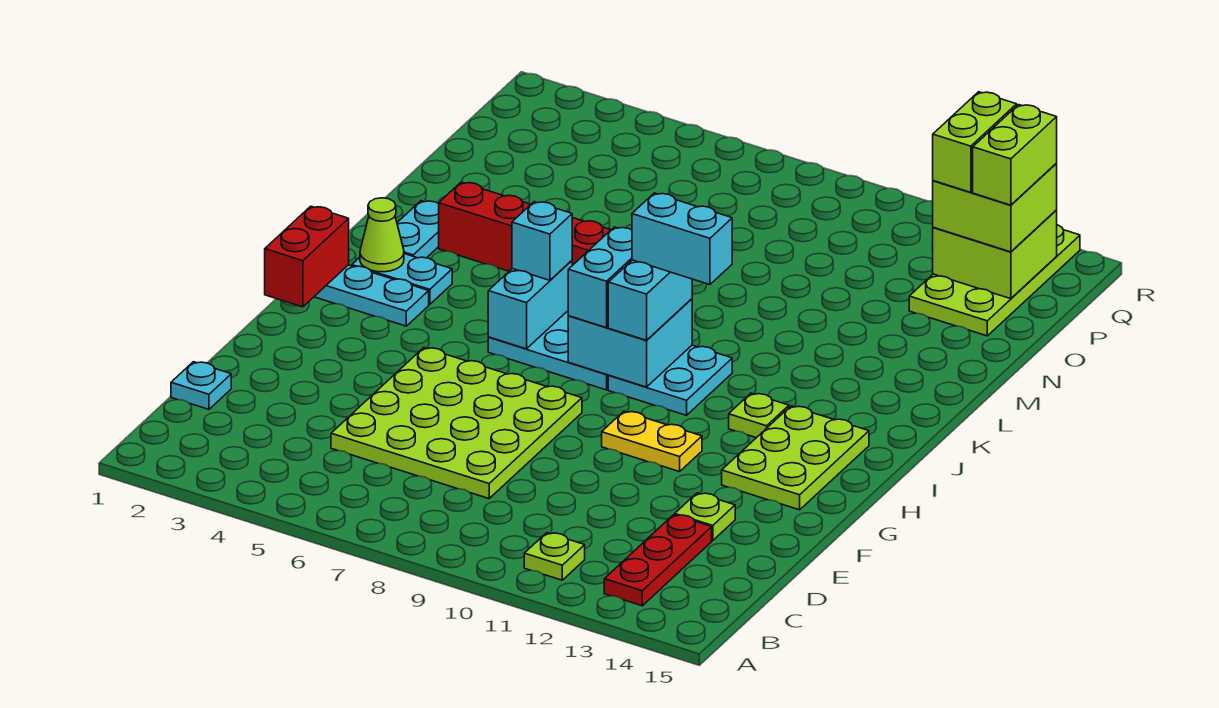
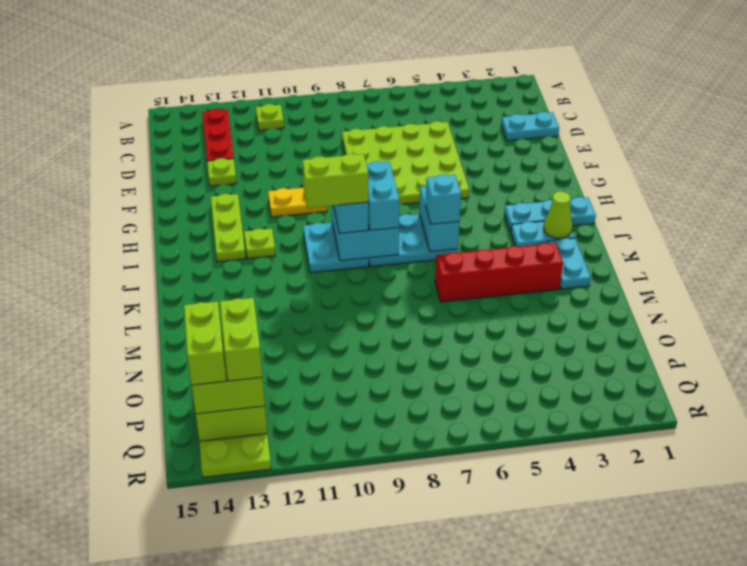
cyan 1x1 plate [171,362,231,409] -> cyan 1x2 plate [501,112,559,141]
lime 2x3 plate [722,406,869,510] -> lime 1x3 plate [211,194,246,262]
red 1x2 brick [265,206,349,307] -> none
cyan 1x2 brick [632,193,732,285] -> lime 1x2 brick [302,154,368,208]

